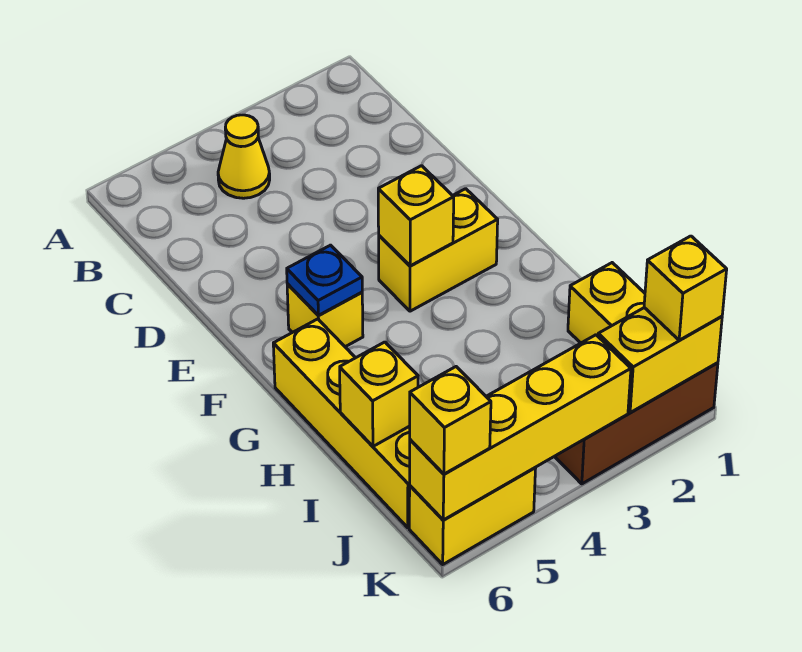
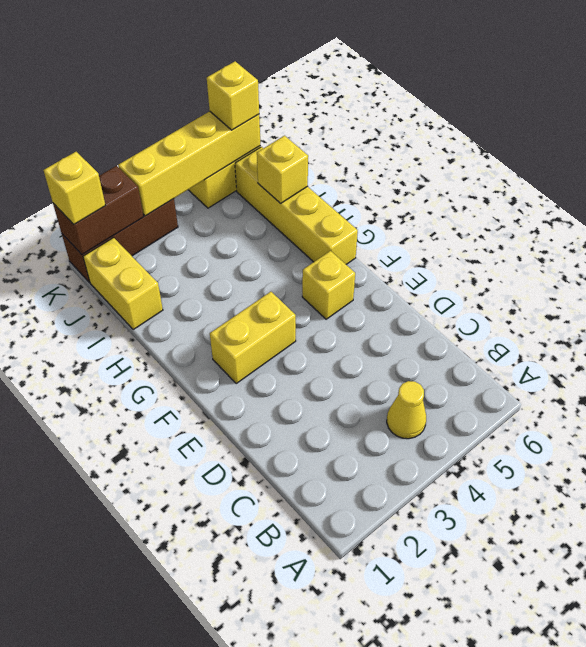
yellow 1x1 brick [378,166,454,266] -> none
blue 1x1 plate [287,245,362,316] -> none
yellow 1x2 brick [598,308,722,413] -> brown 1x2 brick [53,166,144,255]

